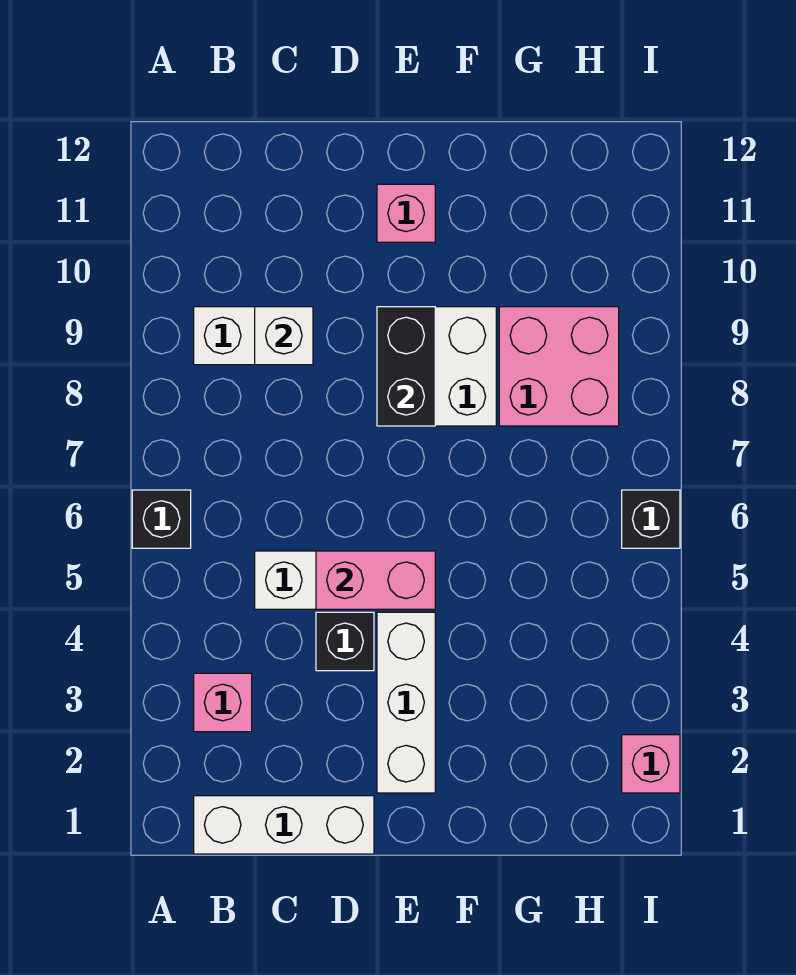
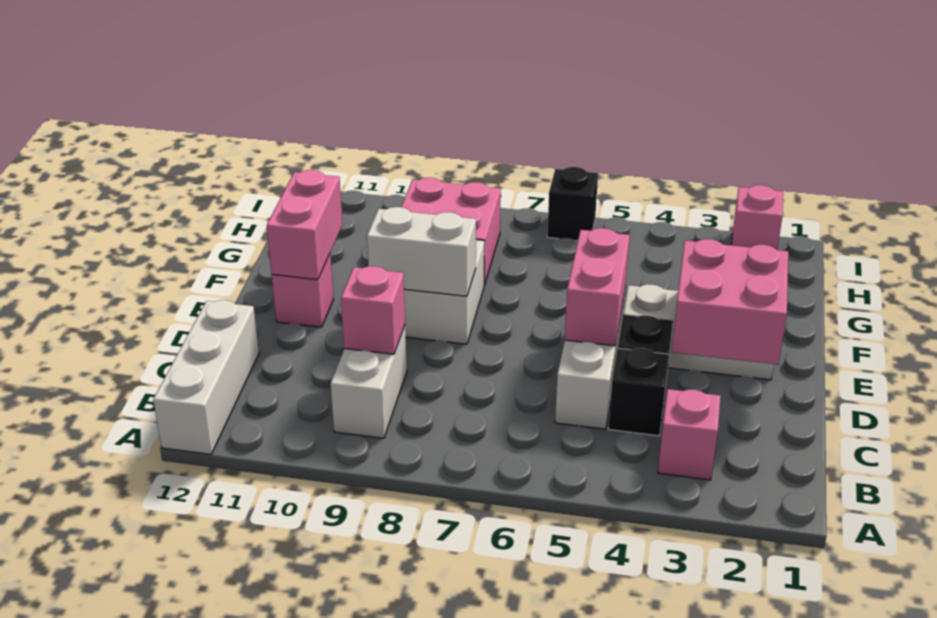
black 1x1 brick [132,490,191,548] -> black 1x1 brick moved to [608,348,669,436]
white 1x3 brick [194,796,374,854] -> white 1x3 brick moved to [153,300,259,454]
white 1x1 brick [255,307,313,365] -> pink 1x1 brick [341,266,405,354]
none -> pink 2x2 brick [672,239,788,365]
black 1x2 brick [377,307,435,426] -> white 1x2 brick [367,207,476,296]
none -> pink 1x2 brick [267,170,343,280]

